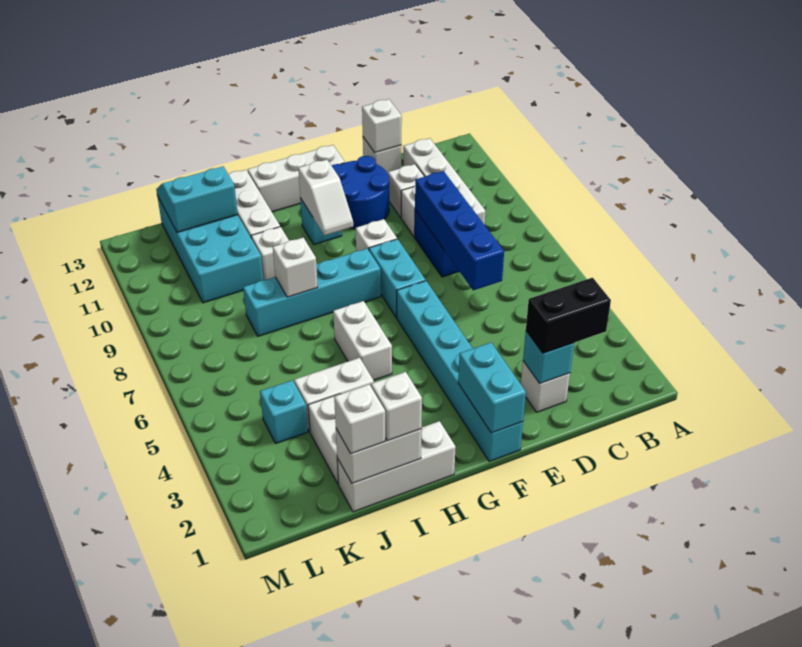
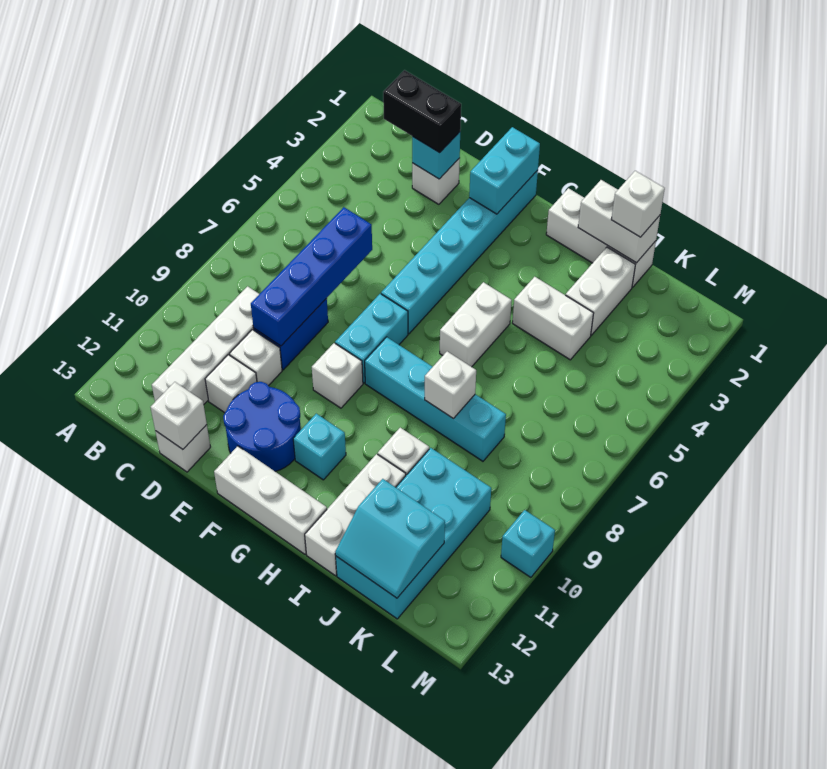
white 1x2 slope [298,160,353,235] -> none
white 1x1 brick [371,372,422,441] -> none
cyan 1x1 brick [260,380,308,443] -> cyan 1x1 brick moved to [501,510,555,577]

